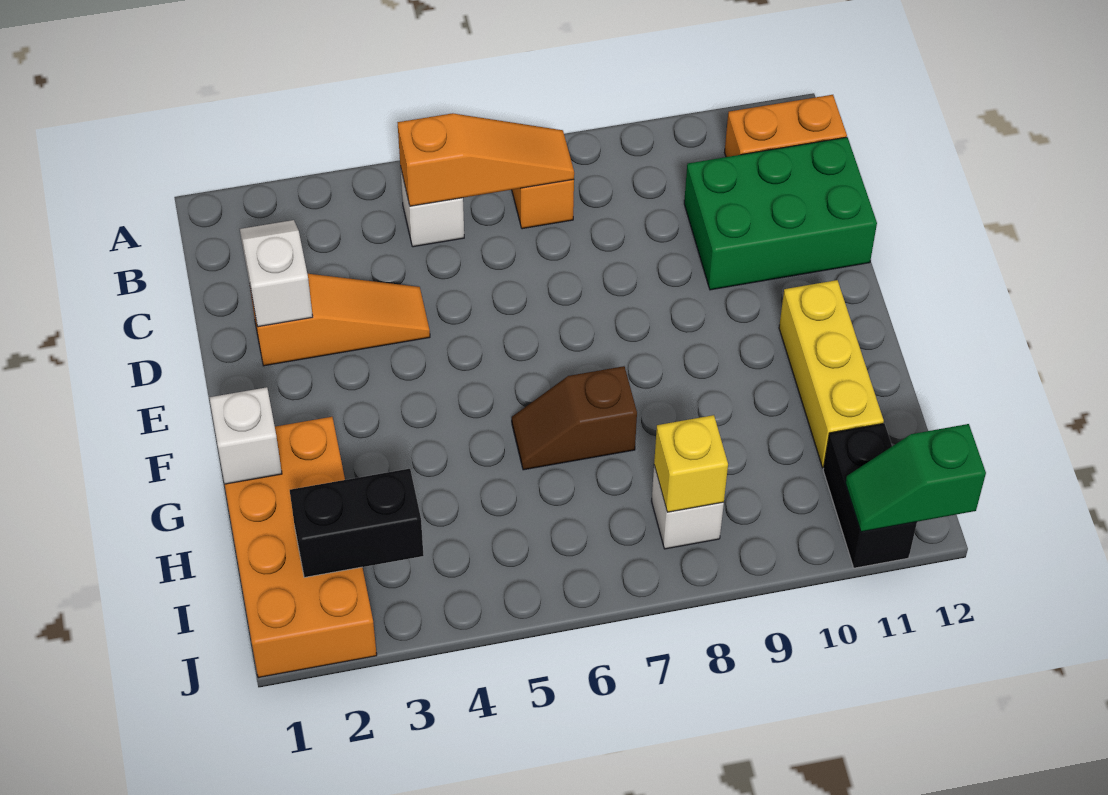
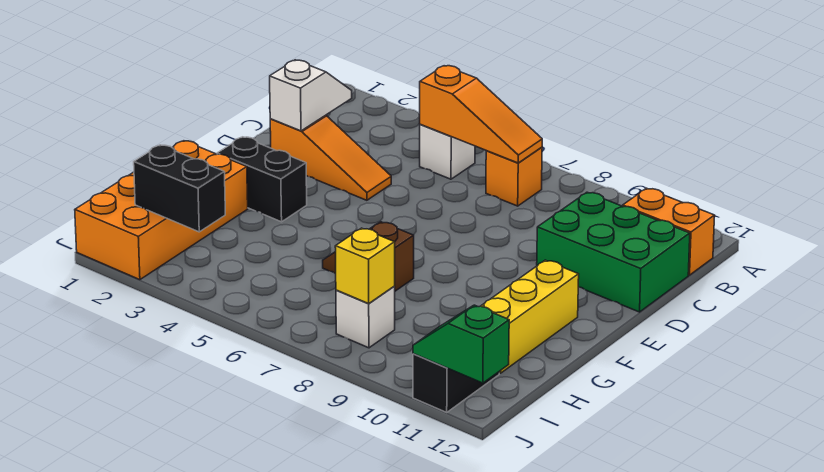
none -> black 1x2 brick [217,137,307,222]
white 1x1 brick [209,387,282,484] -> none

